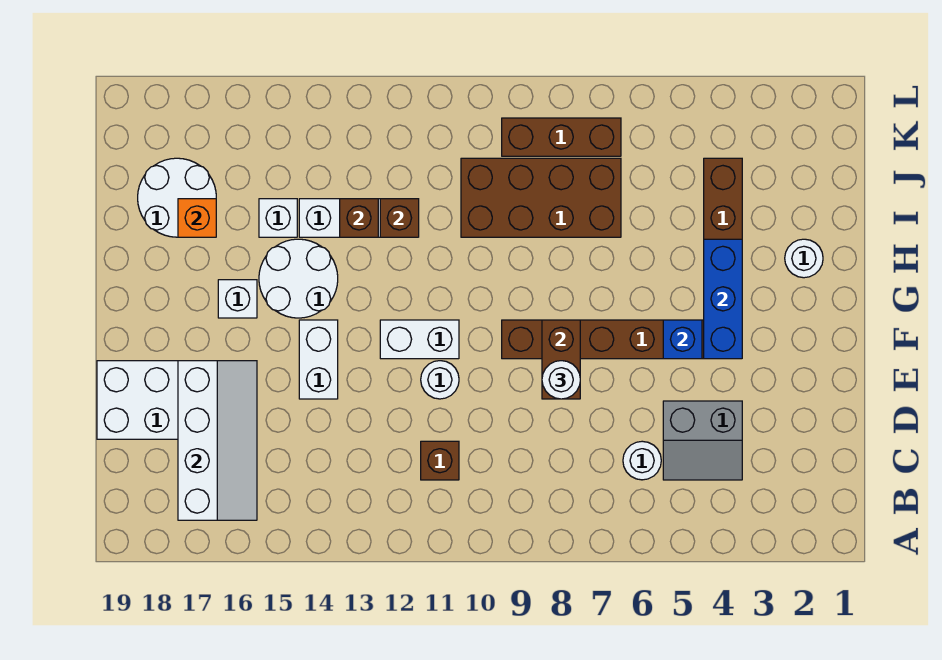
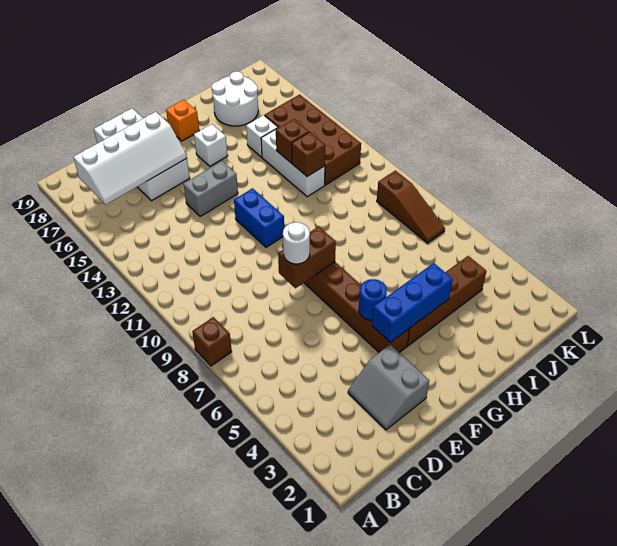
grey 2x2 slope [663,401,742,480] -> grey 2x2 slope moved to [348,345,429,430]
white 1x1 round brick [623,441,661,480] -> none
brown 1x1 brick [421,441,459,480] -> brown 1x1 brick moved to [192,317,232,366]
white 1x1 round brick [421,361,459,399] -> none
white 1x2 brick [299,320,338,399] -> grey 1x2 brick [183,161,238,217]
blue 1x1 brick [663,320,702,359] -> blue 1x1 round brick [359,279,387,320]
white 1x2 brick [380,320,459,359] -> blue 1x2 brick [234,188,284,247]
white 2x2 round brick [259,239,338,318] -> none
white 1x1 round brick [785,239,823,278] -> none
brown 2x4 brick [461,158,621,237] -> brown 2x4 brick moved to [265,95,361,185]
orange 1x1 brick [178,199,216,237] -> orange 1x1 brick moved to [166,100,199,141]
brown 1x3 brick [502,118,621,156] -> brown 1x3 slope [377,171,445,243]

